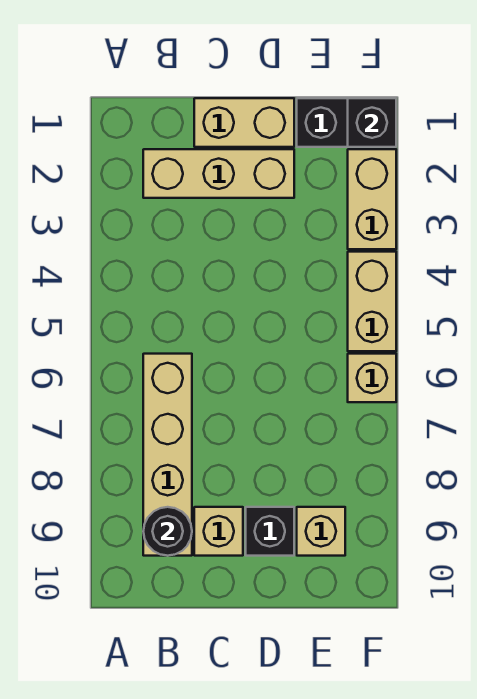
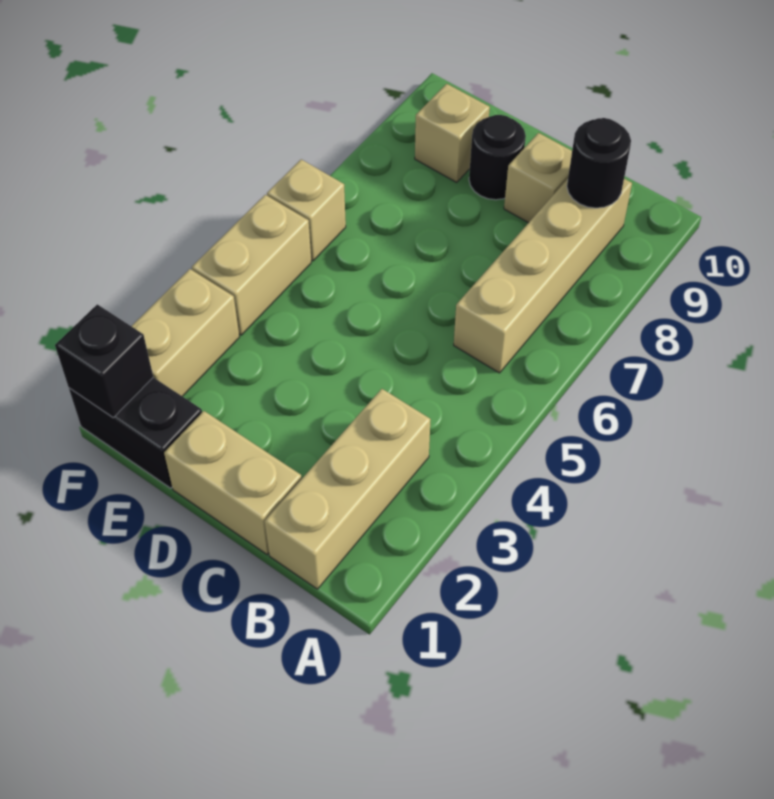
tan 1x3 brick [143,149,294,198] -> tan 1x3 brick turned to [265,389,431,589]
black 1x1 brick [246,507,294,556] -> black 1x1 round brick [469,115,526,200]

